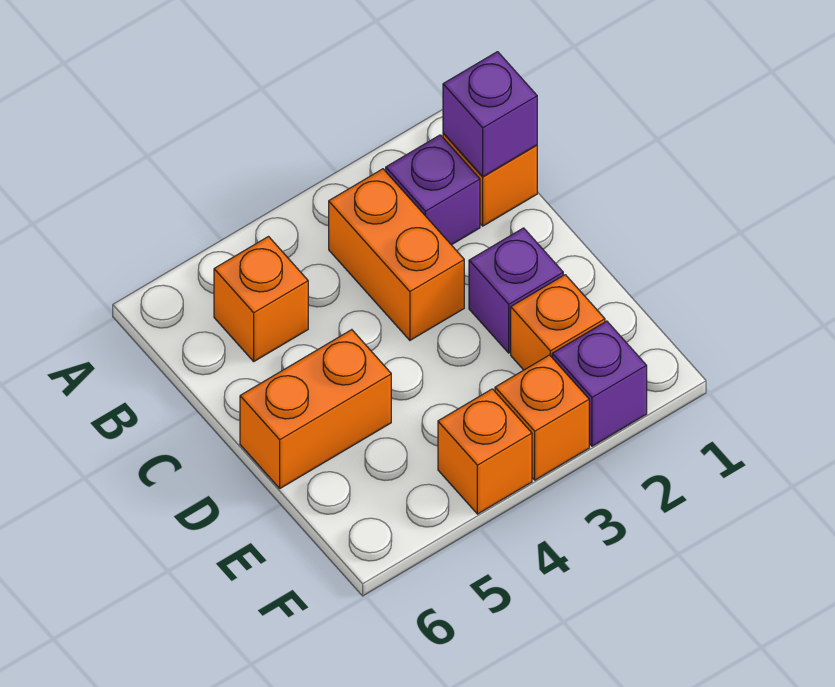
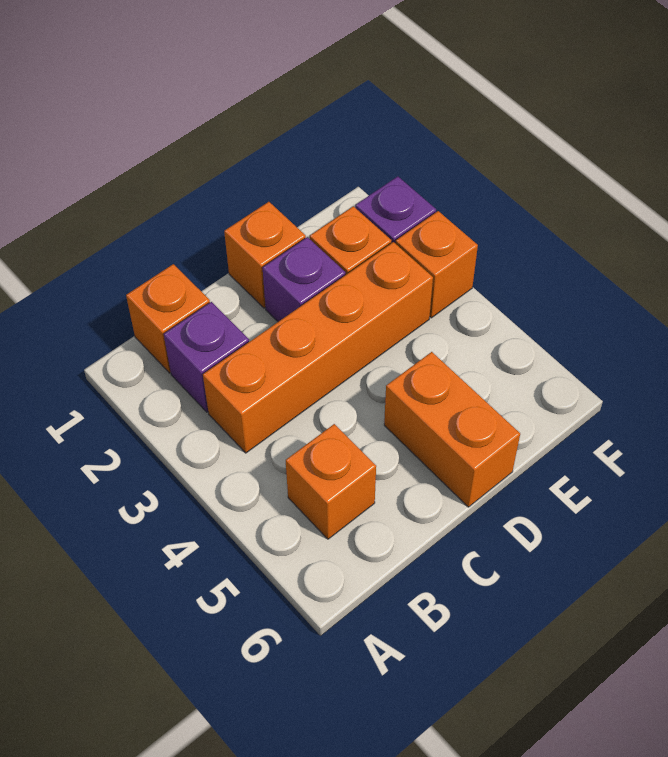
purple 1x1 brick [443,52,537,177] -> none
orange 1x2 brick [329,169,464,340] -> orange 1x4 brick [203,242,433,453]
orange 1x1 brick [438,389,532,514] -> orange 1x1 brick moved to [224,202,306,308]

